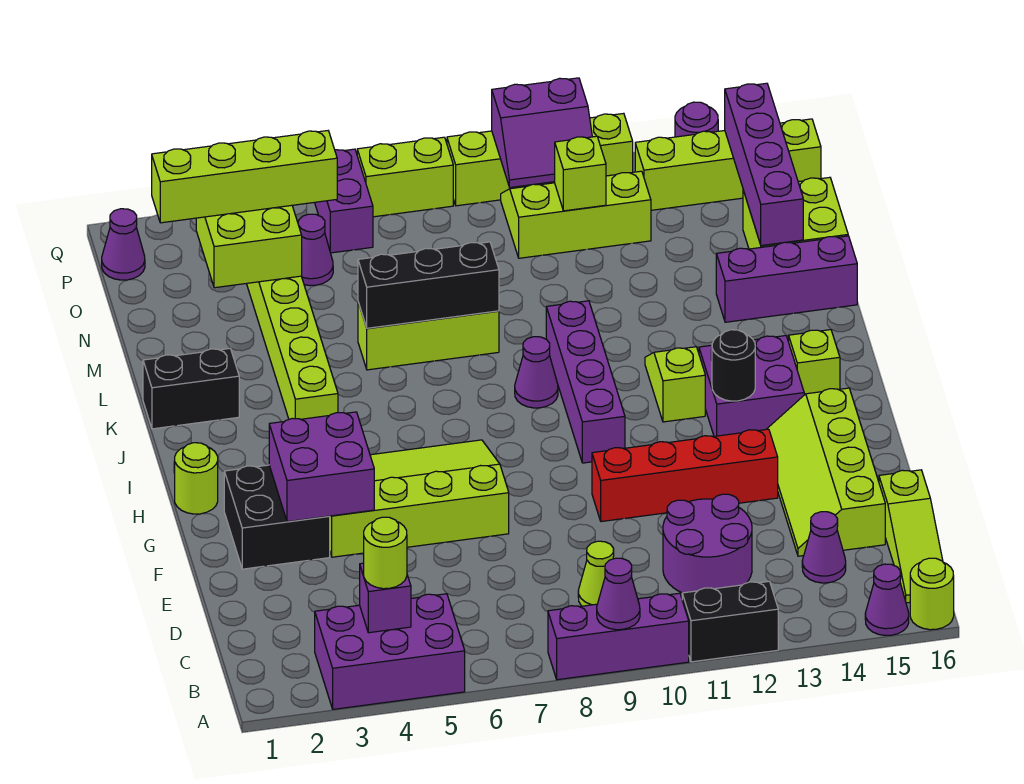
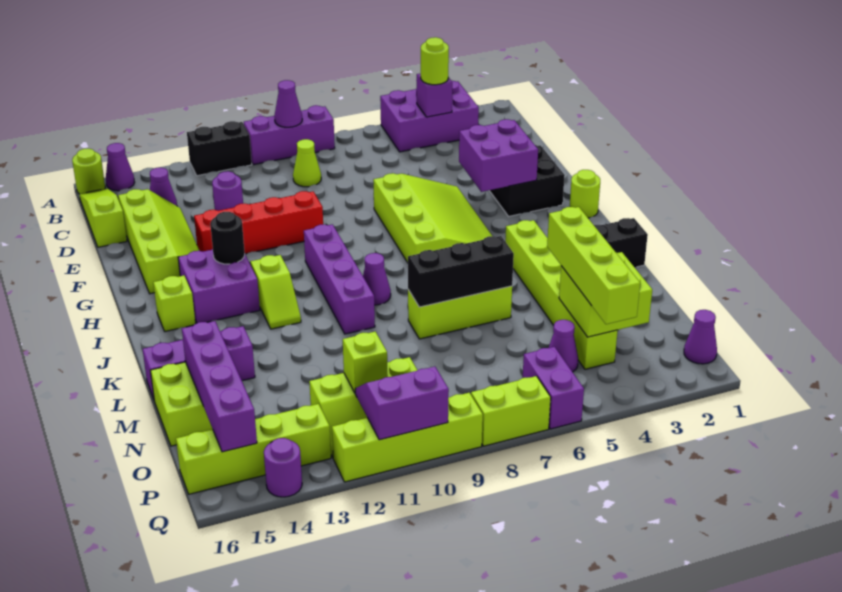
purple 2x2 round brick [663,494,752,593] -> purple 1x1 round brick [212,171,243,211]
lime 3x4 slope [330,440,509,557] -> lime 3x4 slope turned to [373,173,492,263]
lime 1x4 brick [152,131,337,223] -> lime 1x4 brick turned to [547,207,640,324]

